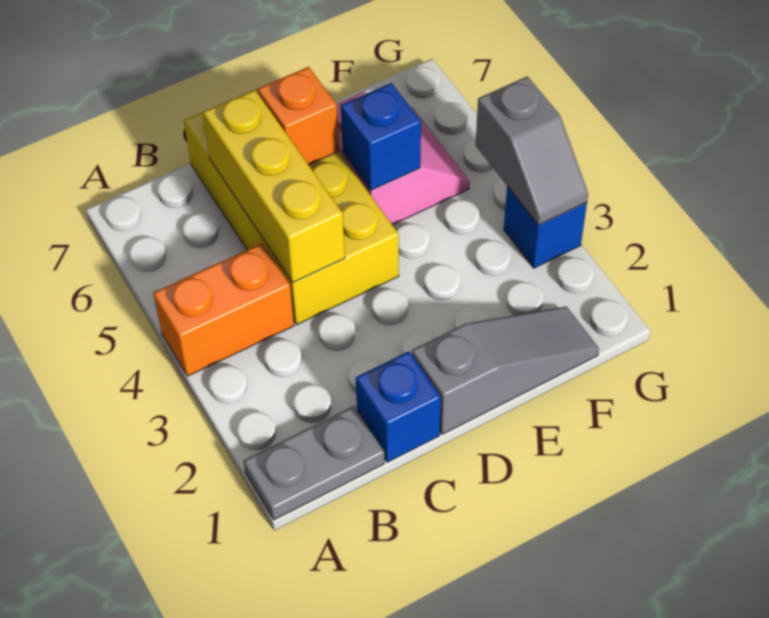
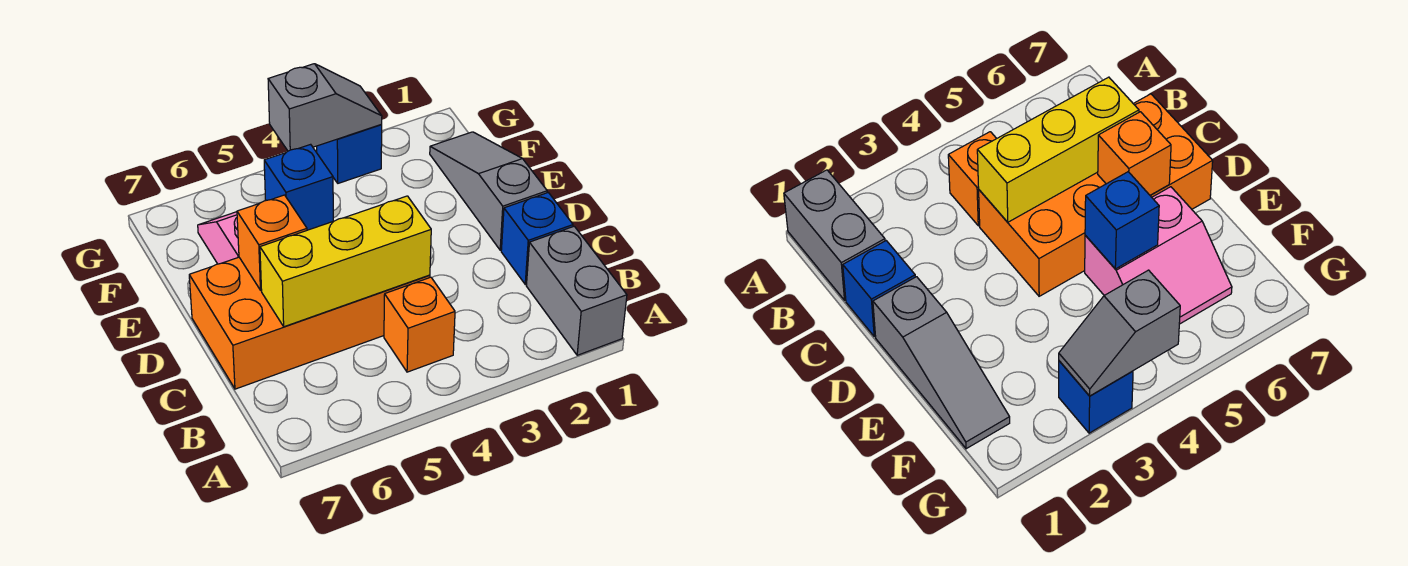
grey 1x2 plate [243,406,384,520] -> grey 1x2 brick [526,226,627,355]
orange 1x2 brick [153,243,294,376] -> orange 1x1 brick [384,277,455,372]
yellow 2x4 brick [184,89,399,325] -> orange 2x4 brick [189,257,430,389]

